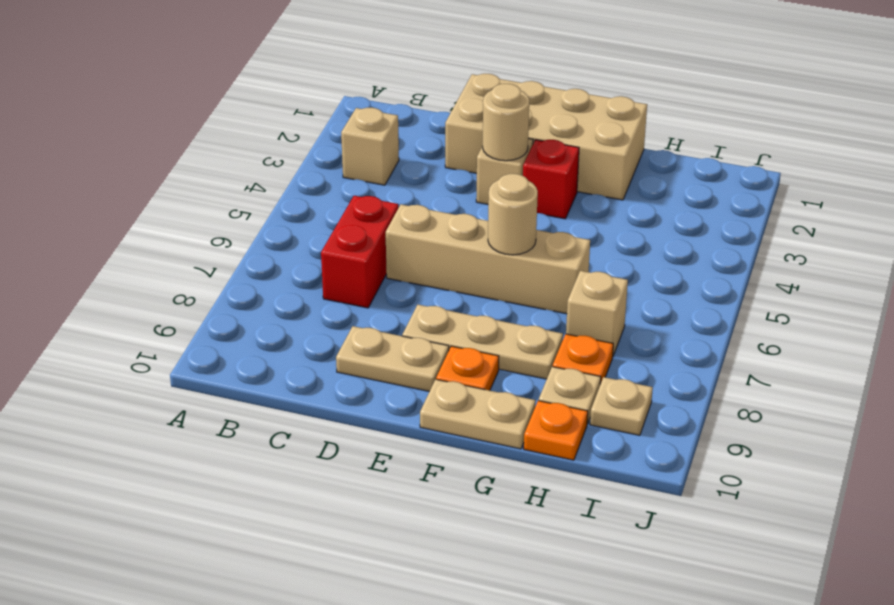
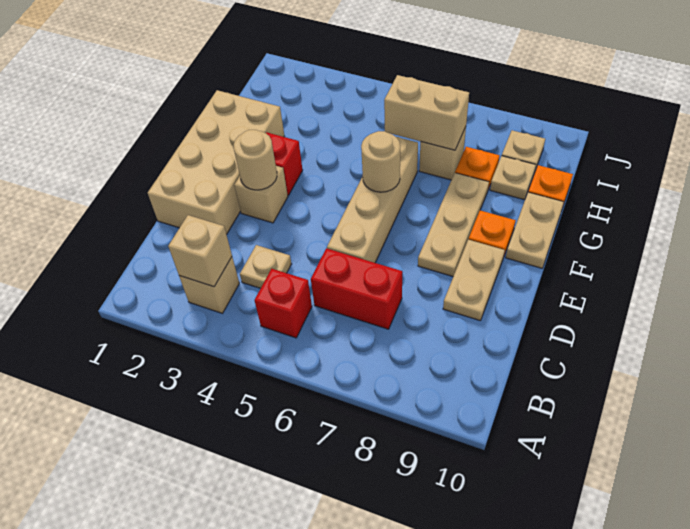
none -> tan 1x1 brick [168,215,232,287]
none -> red 1x1 brick [254,269,312,338]
none -> tan 1x1 plate [240,245,291,288]
none -> tan 1x2 brick [384,75,469,150]

